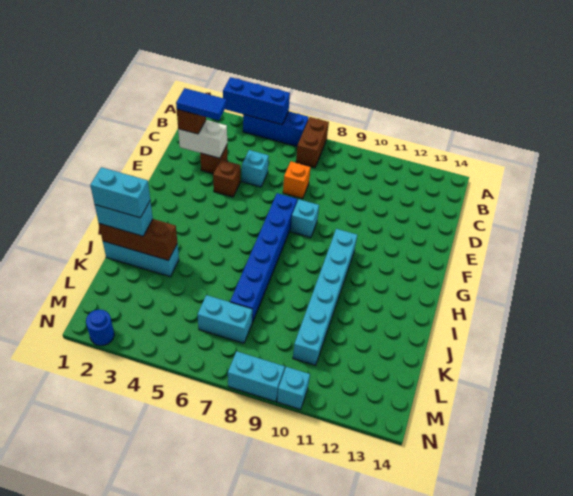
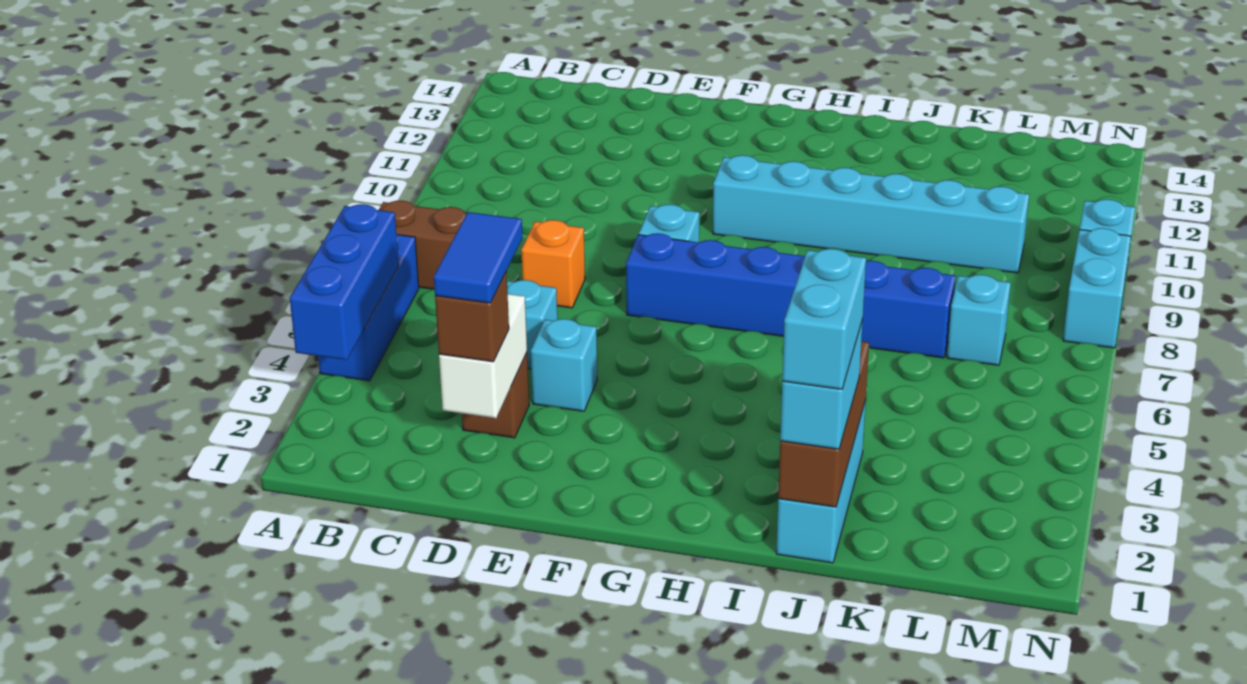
brown 1x1 brick [213,160,240,197] -> cyan 1x1 brick [531,319,597,411]
cyan 1x2 brick [198,295,252,343] -> cyan 1x1 brick [947,275,1011,365]
blue 1x1 round brick [86,310,114,346] -> none

